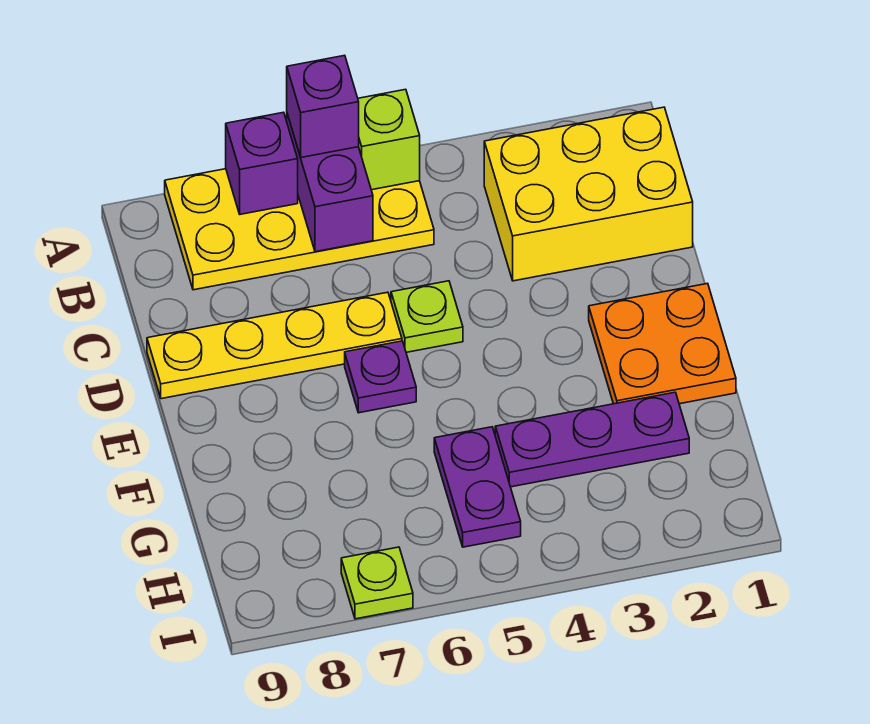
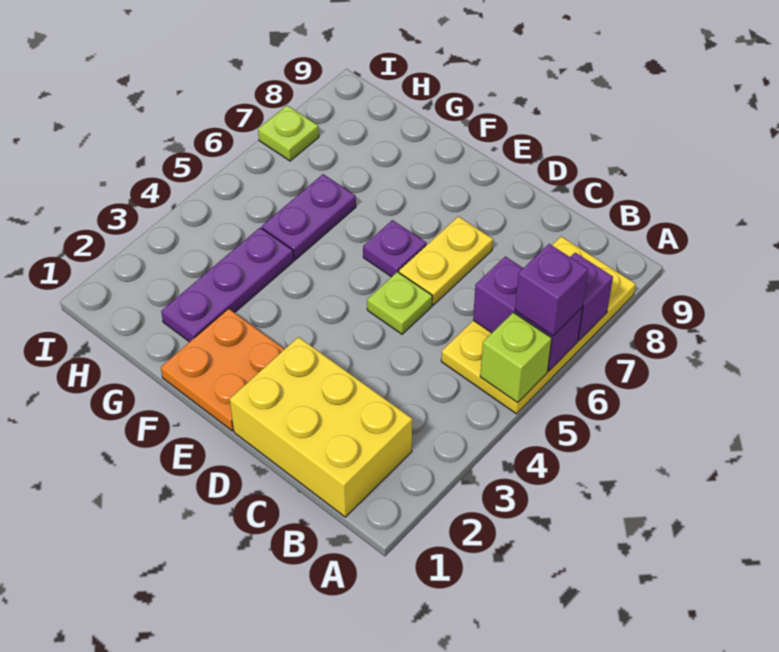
yellow 2x3 brick [484,107,693,281] -> yellow 2x3 brick turned to [230,337,412,517]
yellow 1x4 plate [147,292,402,399] -> yellow 1x2 plate [399,216,493,305]
purple 1x2 plate [434,427,521,547] -> purple 1x2 plate turned to [262,174,356,260]

